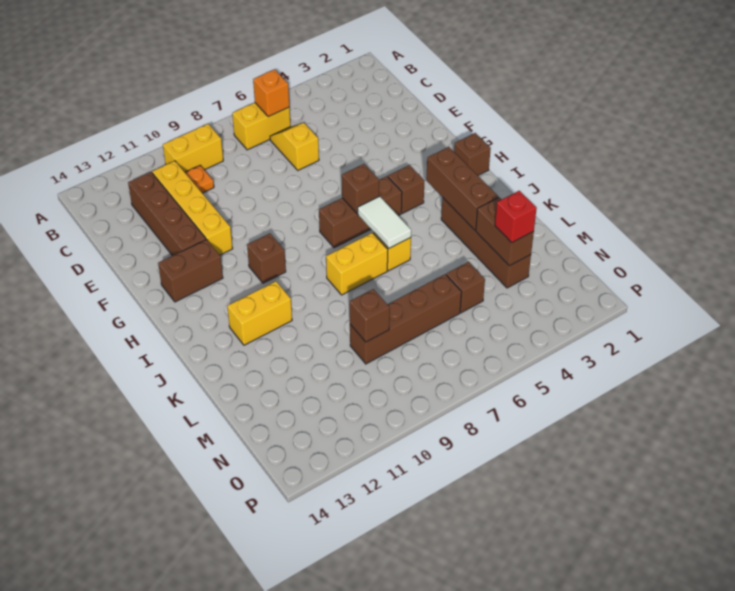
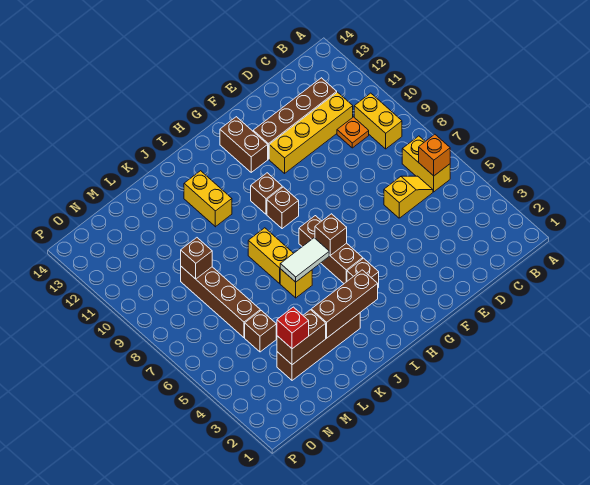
brown 1x1 brick [454,133,491,175] -> brown 1x1 brick moved to [267,187,299,229]

